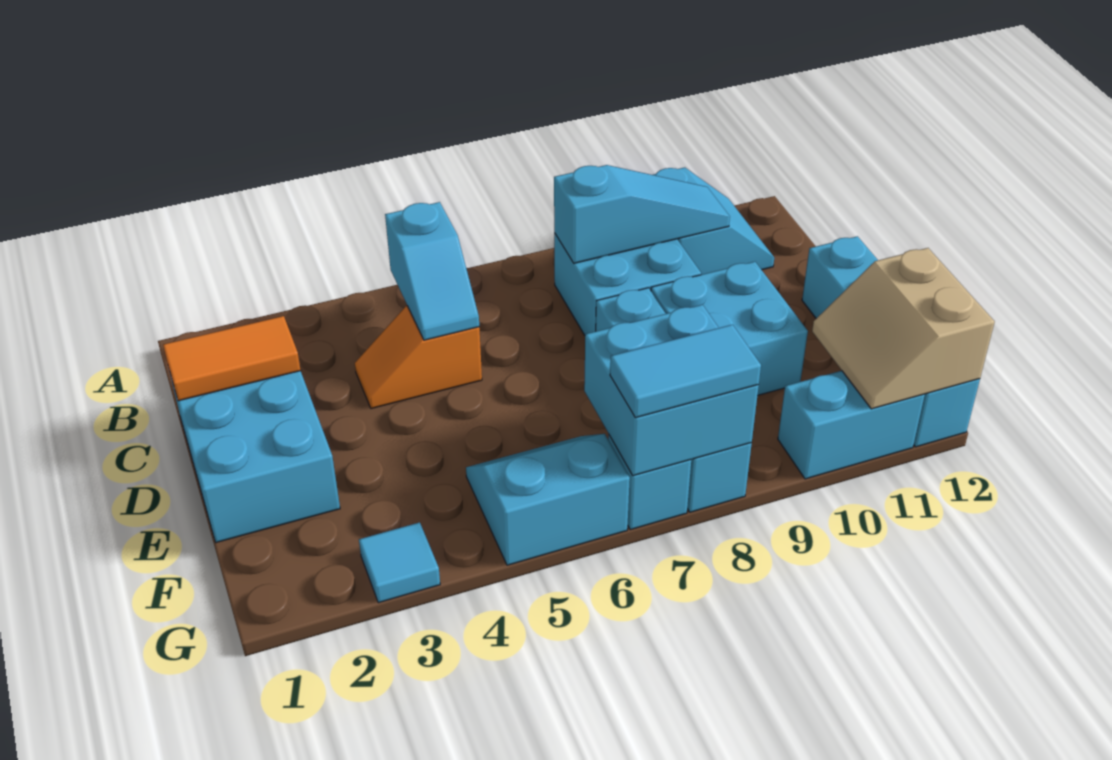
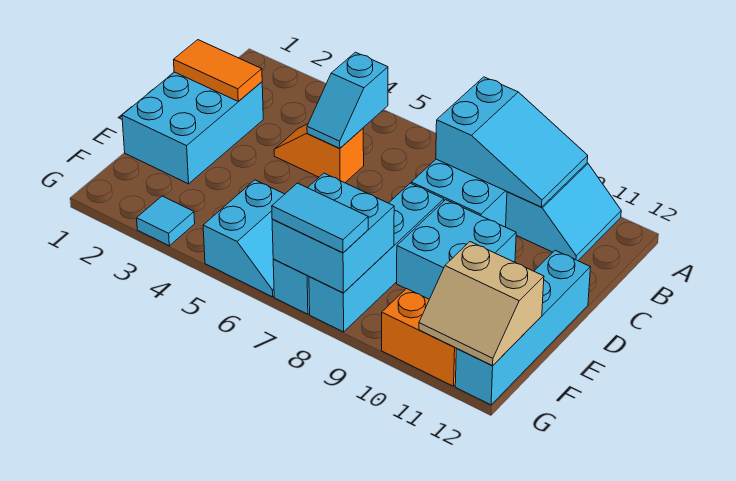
cyan 1x3 slope [554,165,730,263] -> cyan 2x3 slope [436,77,588,207]
cyan 2x2 slope [466,434,630,565] -> cyan 2x2 slope turned to [203,180,284,297]
tan 2x2 slope [812,248,995,409] -> tan 2x2 slope turned to [419,242,544,366]
cyan 1x2 brick [778,371,925,479] -> orange 1x2 brick [382,289,457,386]

